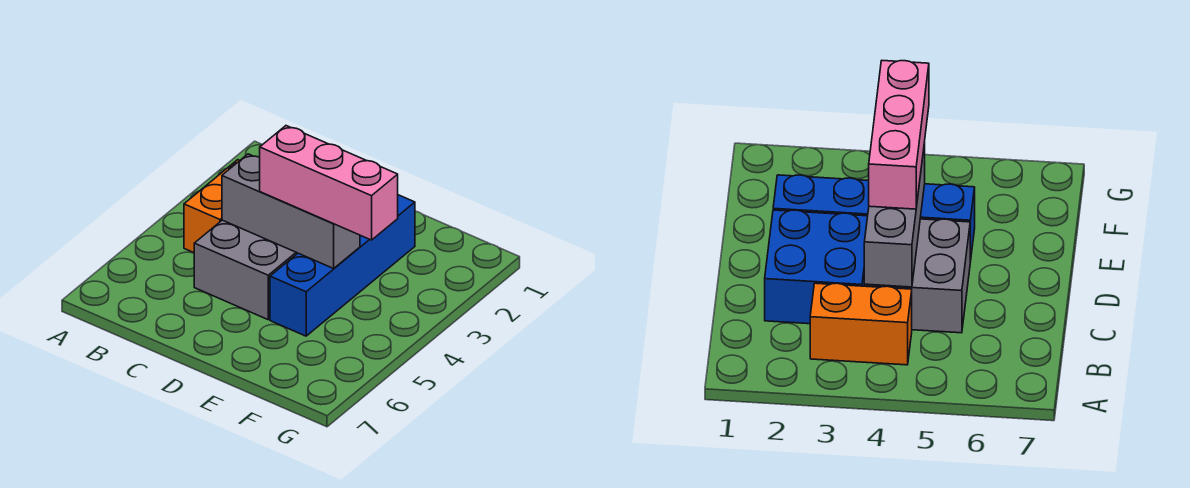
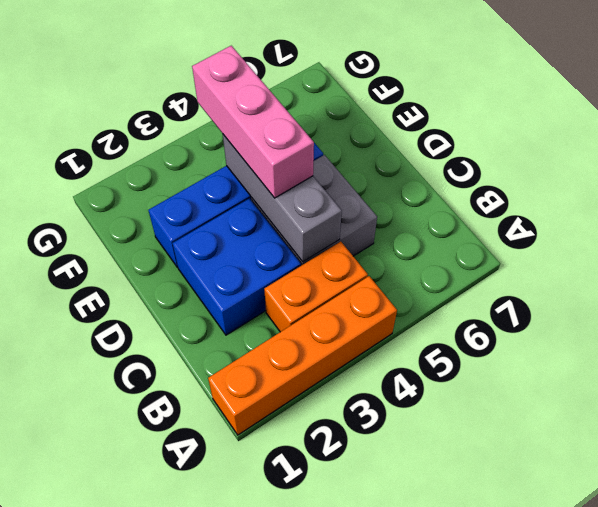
none -> orange 1x4 brick [208,276,397,435]

